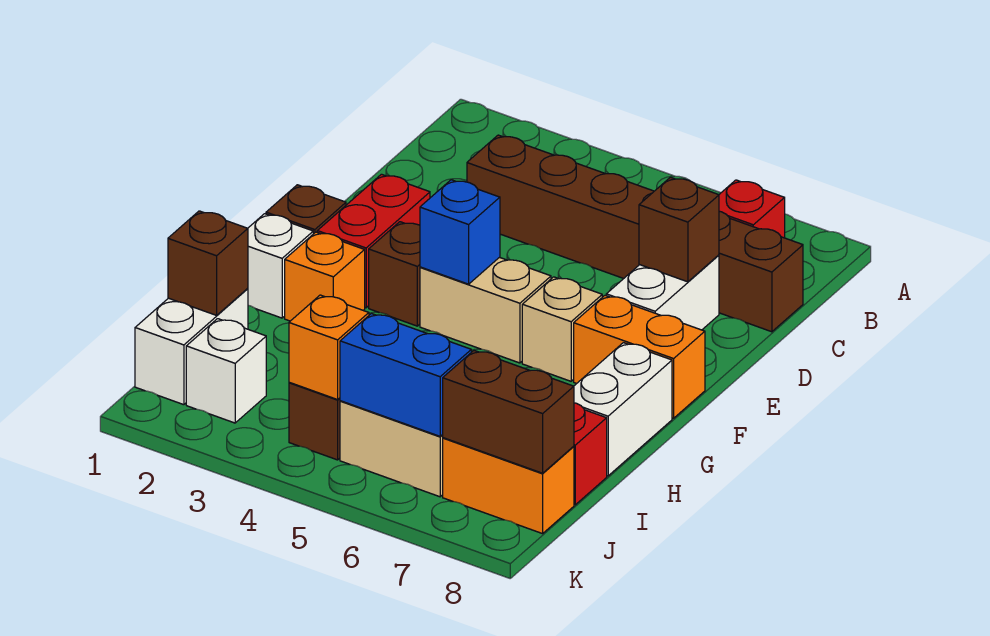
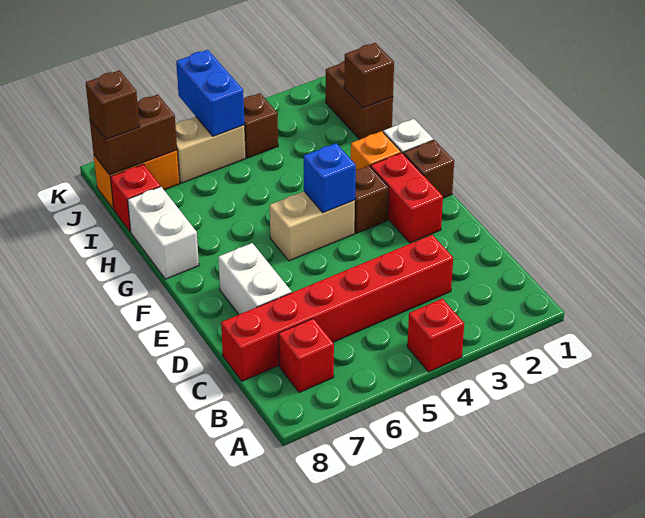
none -> red 1x1 brick [407,299,464,372]
brown 1x6 brick [467,135,803,332] -> red 1x6 brick [221,235,453,381]
brown 1x1 brick [639,177,719,282] -> brown 1x1 brick moved to [86,70,140,139]
tan 1x1 brick [522,277,602,381] -> none
orange 1x2 brick [574,295,705,418] -> none
white 1x2 brick [135,289,248,405] -> brown 1x2 brick [326,61,393,139]
white 1x1 brick [186,319,266,423] -> none
orange 1x1 brick [289,295,369,400] -> none
blue 1x2 brick [340,314,471,436] -> blue 1x2 brick turned to [176,50,245,136]

